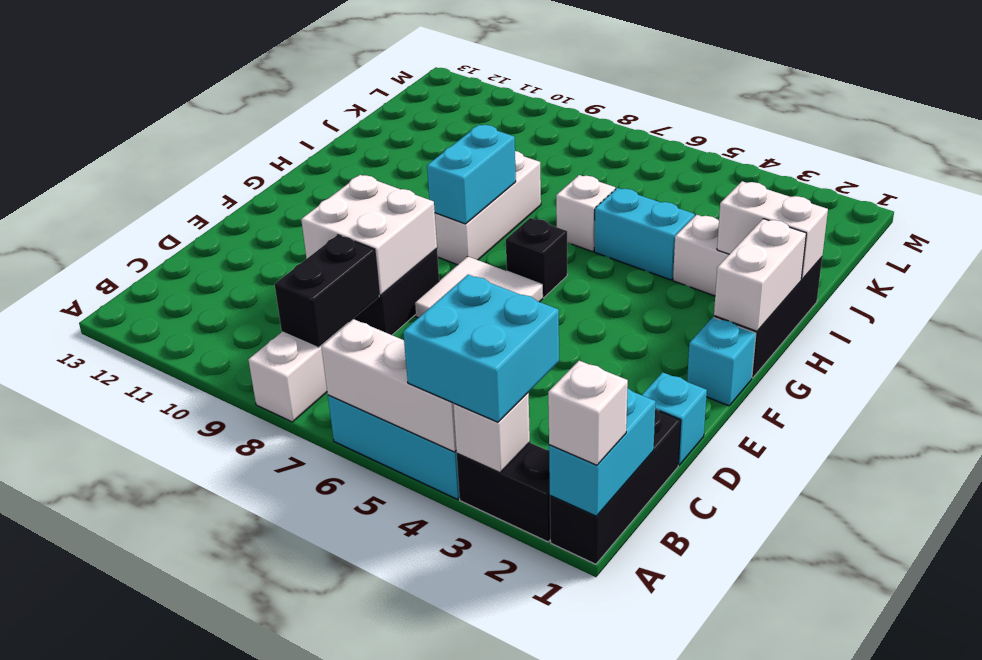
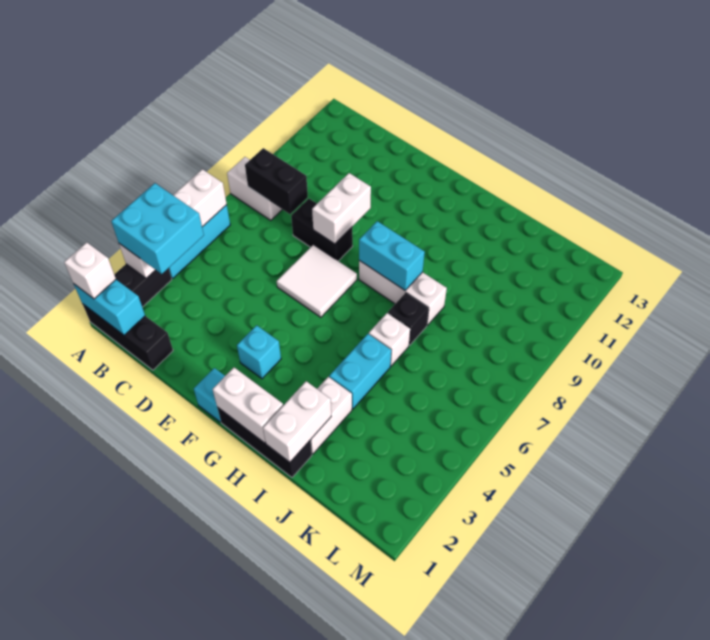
cyan 1x1 brick [642,372,707,465] -> cyan 1x1 brick moved to [237,325,281,379]
white 2x2 brick [301,175,437,295] -> white 1x2 brick [312,173,371,244]
black 1x1 brick [506,218,567,298] -> black 1x1 brick moved to [388,293,429,346]

